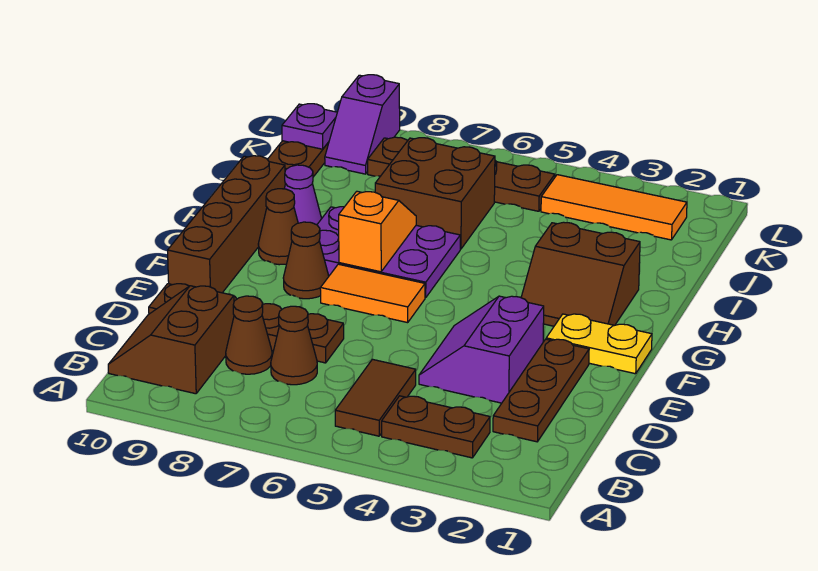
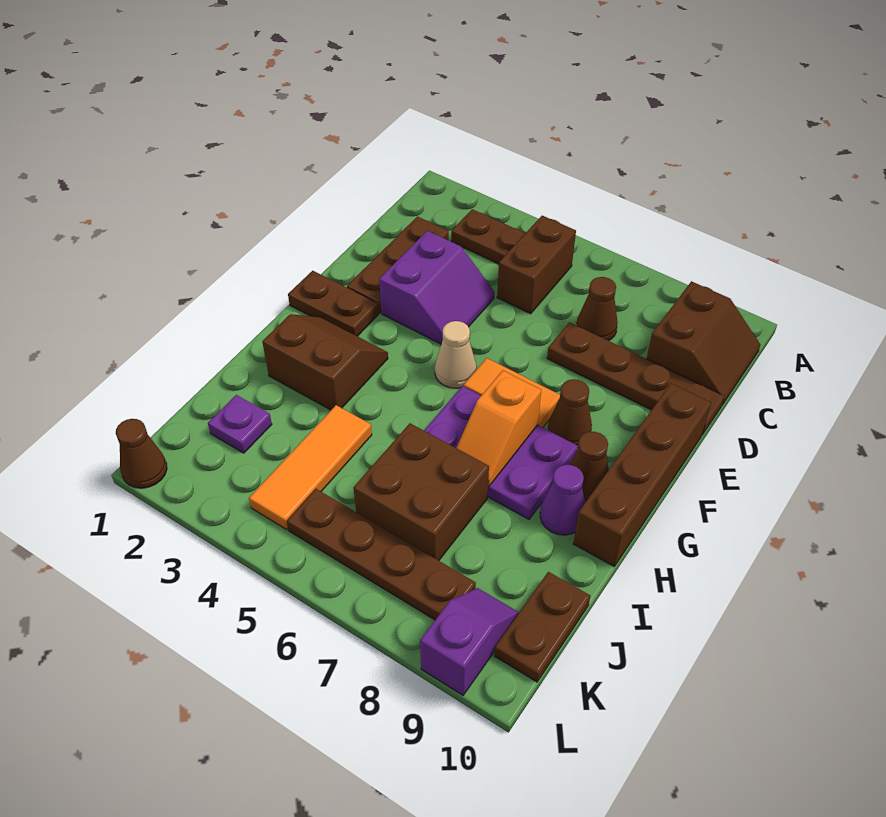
brown 1x2 tile [335,359,416,436] -> brown 1x2 brick [497,216,576,314]
brown 1x1 cone [226,296,272,374] -> brown 1x1 cone moved to [116,419,167,488]
yellow 1x2 plate [546,314,652,374] -> brown 1x2 plate [288,271,379,336]
none -> tan 1x1 cone [435,321,477,388]
orange 1x3 tile [541,175,687,240] -> orange 1x3 tile turned to [249,405,372,530]
purple 1x1 plate [282,104,337,149] -> purple 1x1 plate moved to [208,395,272,453]

